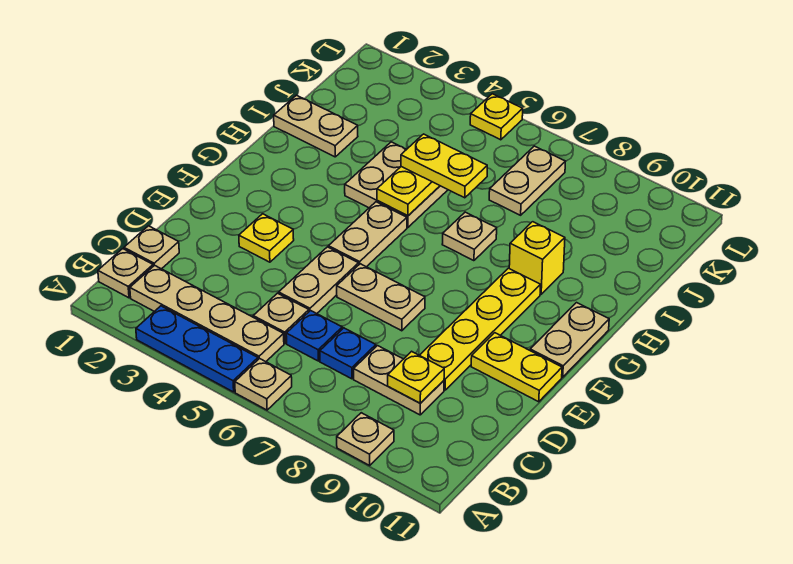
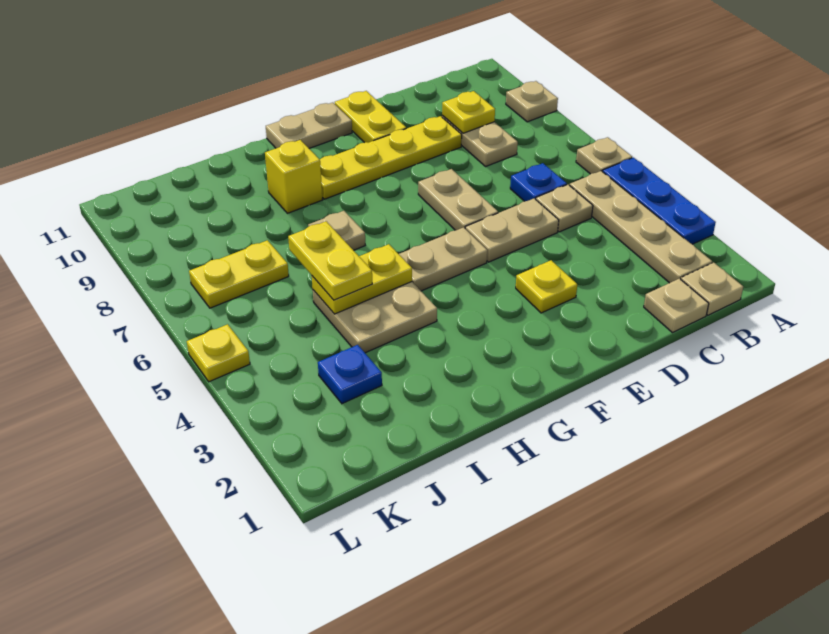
blue 1x1 plate [320,328,376,379] -> blue 1x1 plate moved to [318,345,382,404]
tan 1x2 plate [274,95,358,157] -> none
tan 1x2 plate [489,146,565,215] -> yellow 1x2 plate [189,240,289,308]

